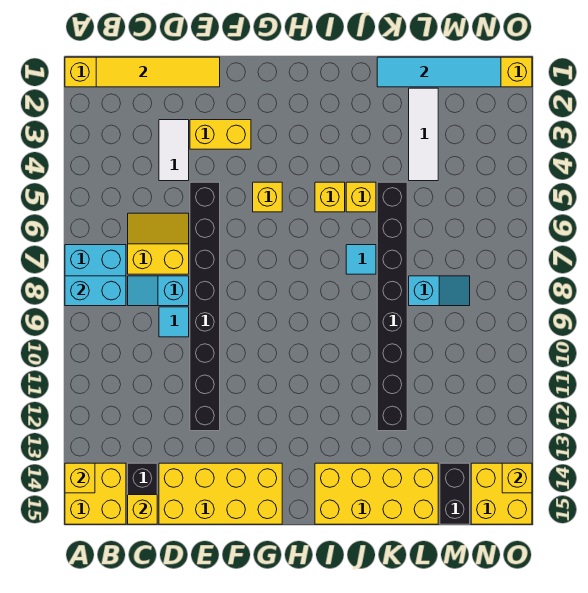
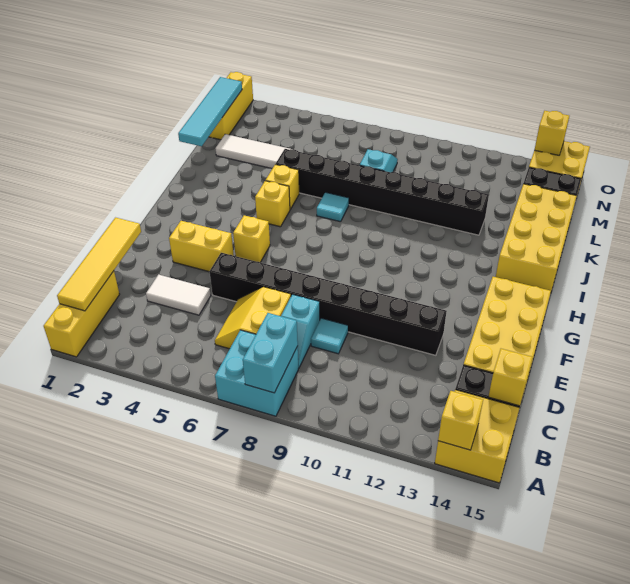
yellow 1x2 brick [190,120,251,149] -> yellow 1x2 brick turned to [169,221,234,271]

